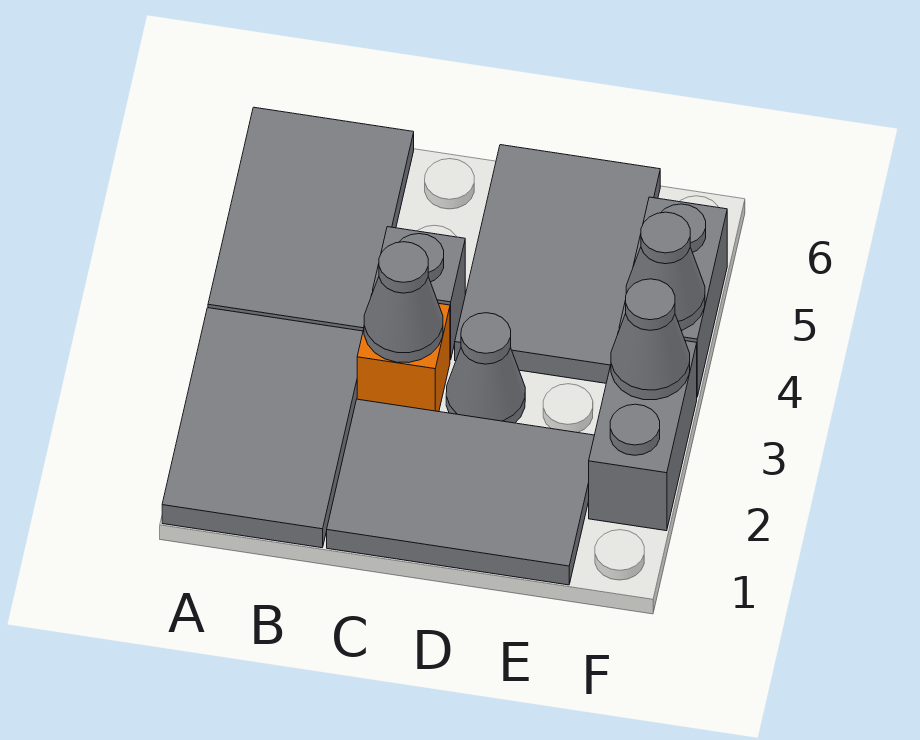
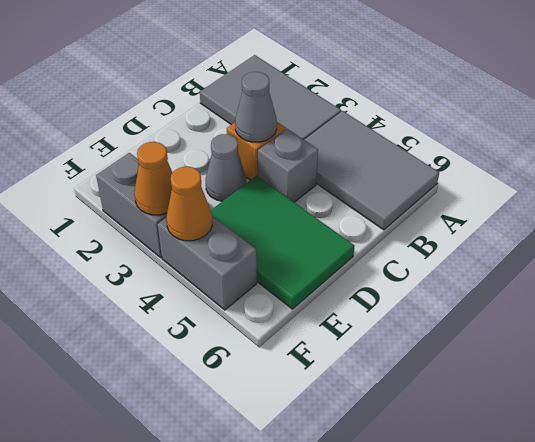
grey 2x3 tile [327,399,594,585] -> none
grey 2x3 tile [455,145,660,383] -> green 2x3 tile [211,176,354,309]
grey 1x1 cone [611,279,690,400] -> orange 1x1 cone [134,142,172,215]
grey 1x1 cone [626,212,705,330] -> orange 1x1 cone [166,167,212,241]

